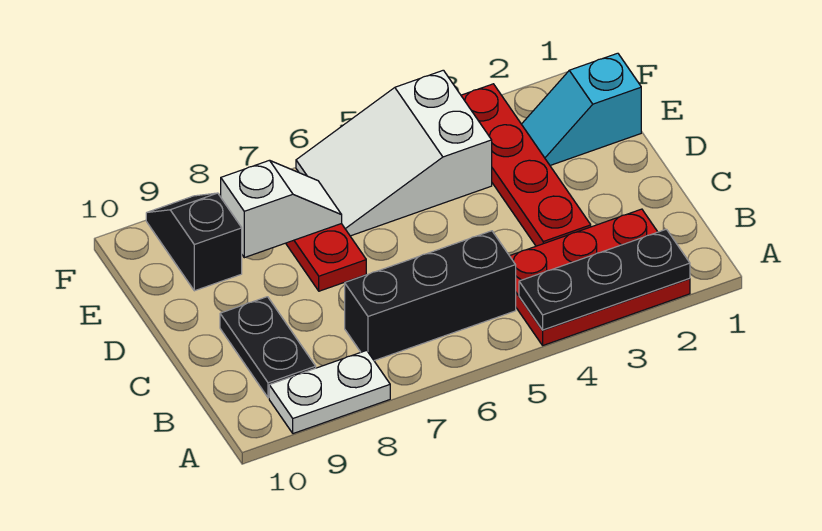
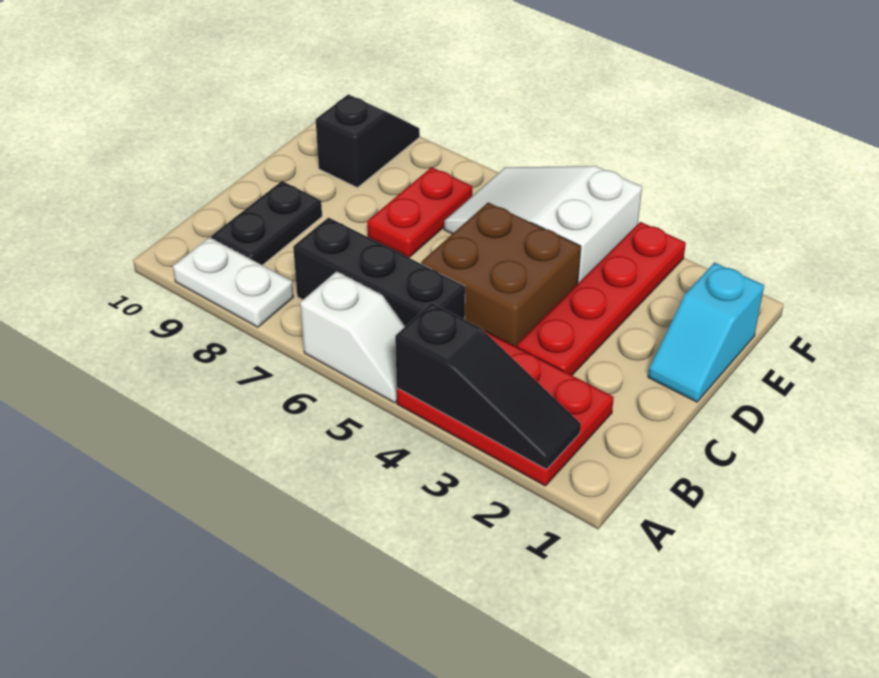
black 1x3 plate [519,229,690,330] -> black 1x3 slope [395,303,581,469]
none -> brown 2x2 brick [421,203,581,347]
cyan 1x2 slope [522,53,641,165] -> cyan 1x2 slope turned to [648,263,764,402]
white 1x2 slope [221,160,342,258] -> white 1x2 slope moved to [300,271,405,403]

